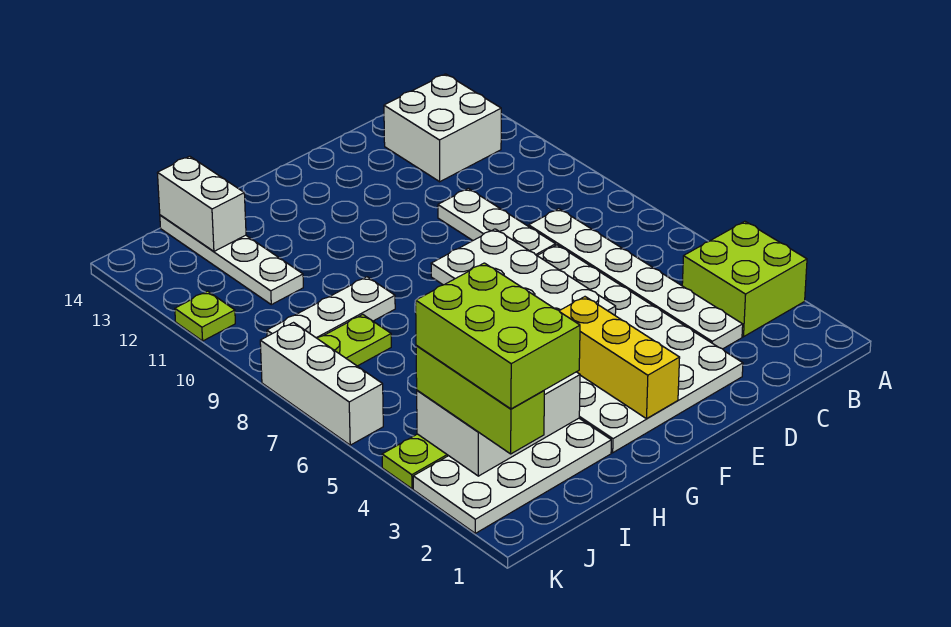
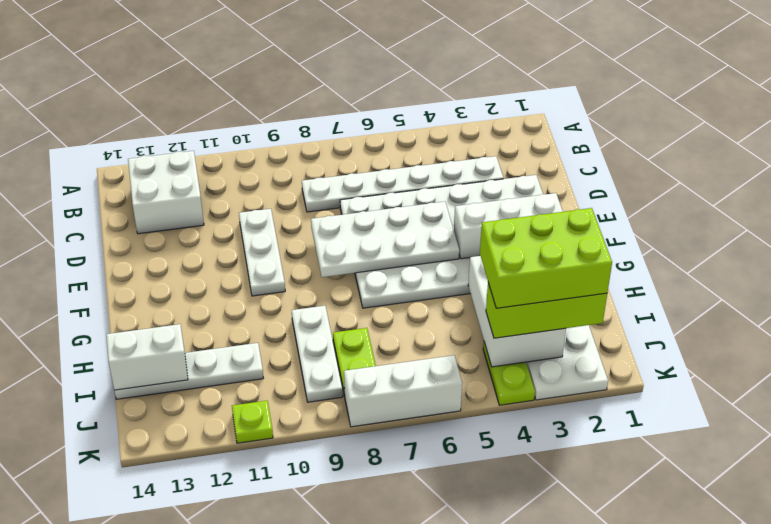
lime 2x2 brick [682,221,807,337] -> none
white 1x3 plate [438,188,556,255] -> white 1x3 plate turned to [239,209,285,296]
yellow 1x3 brick [560,297,680,419] -> white 1x3 brick [454,193,563,259]

